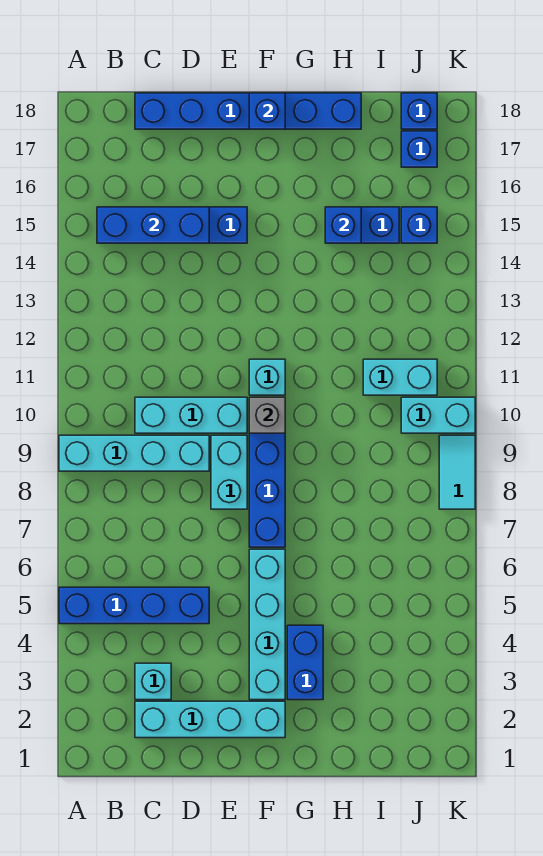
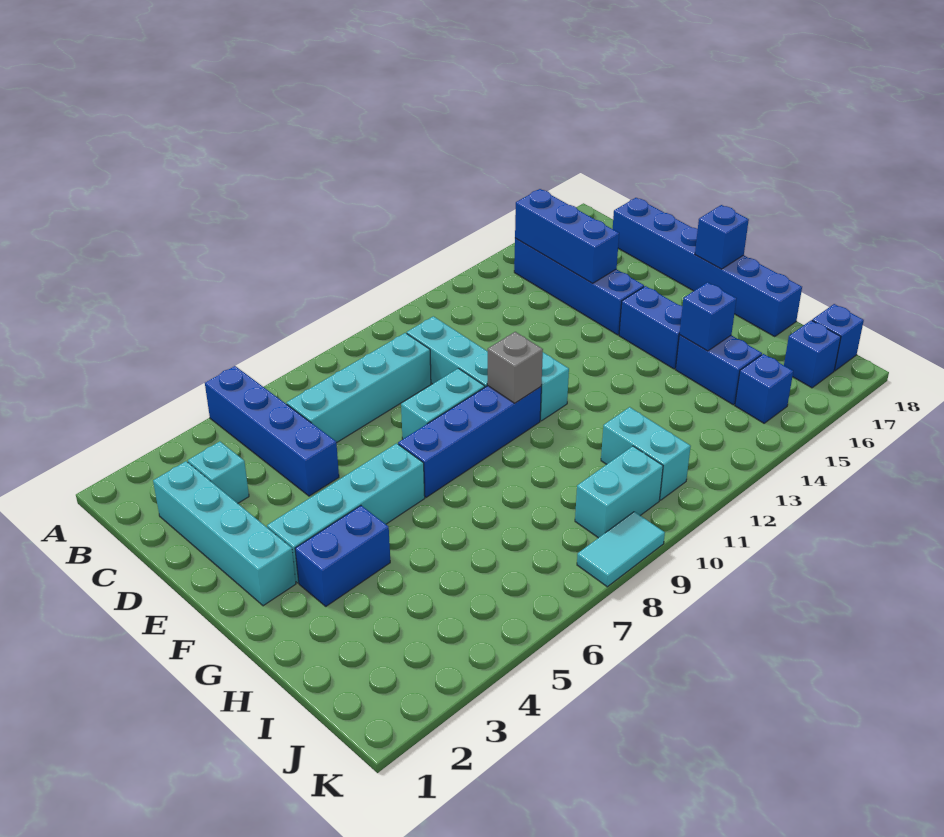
cyan 1x4 brick [59,435,209,471] -> cyan 1x4 brick turned to [287,333,431,443]
none -> blue 1x2 brick [619,286,682,369]
cyan 1x2 brick [401,397,475,433] -> cyan 1x2 brick turned to [575,446,663,538]

